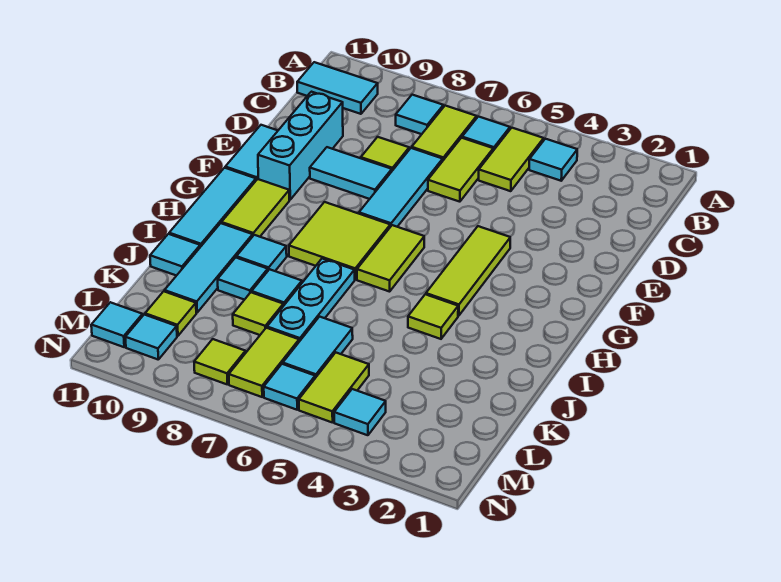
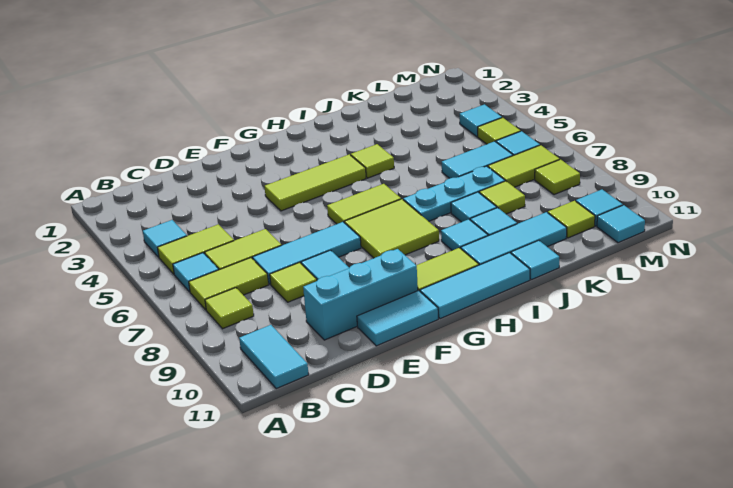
cyan 1x1 tile [396,95,443,134] -> lime 1x1 tile [205,288,254,329]
lime 1x2 tile [299,353,369,423] -> lime 1x1 tile [478,118,520,144]

